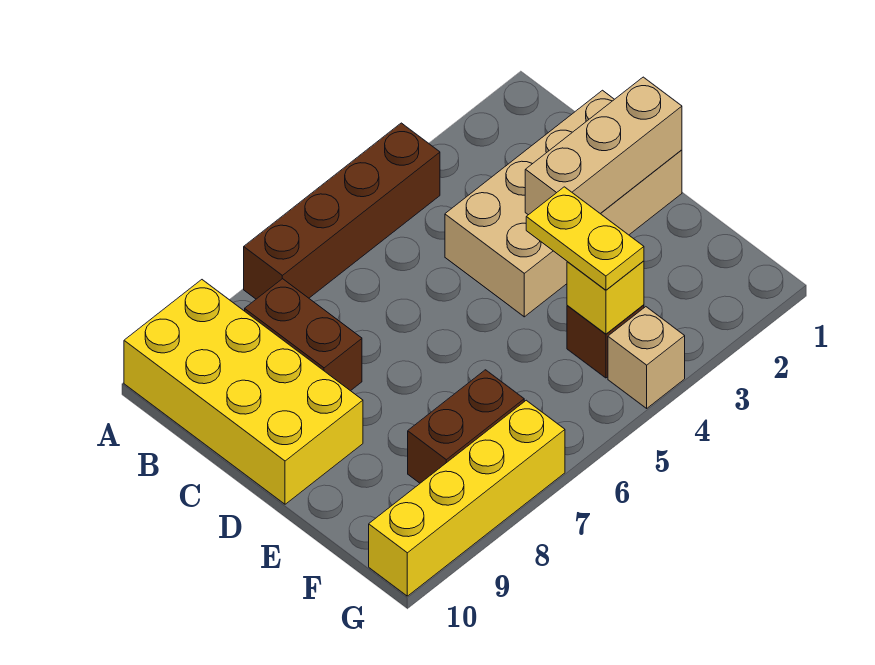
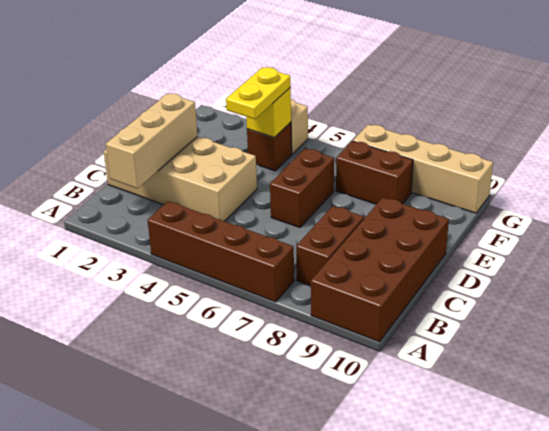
yellow 2x4 brick [124,280,363,504] -> brown 2x4 brick [311,198,449,342]
tan 1x3 brick [525,77,682,215] -> tan 1x3 brick turned to [106,93,197,188]
none -> brown 1x2 brick [270,149,334,228]
yellow 1x4 brick [369,400,565,596] -> tan 1x4 brick [353,124,493,213]

